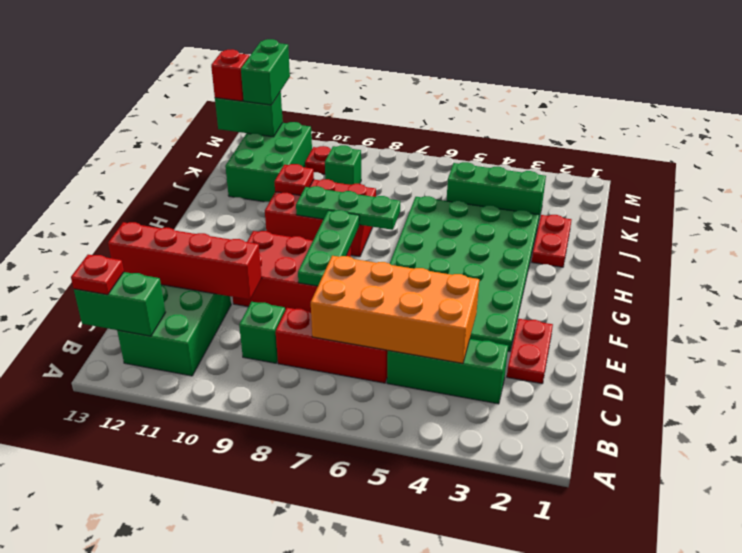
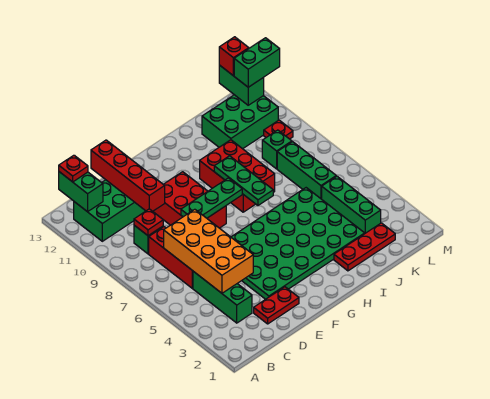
red 1x2 plate [532,215,571,267] -> red 1x3 plate [334,223,395,271]
red 1x1 plate [274,164,314,196] -> red 1x1 plate moved to [134,209,163,236]
none -> green 1x3 brick [277,142,336,199]

